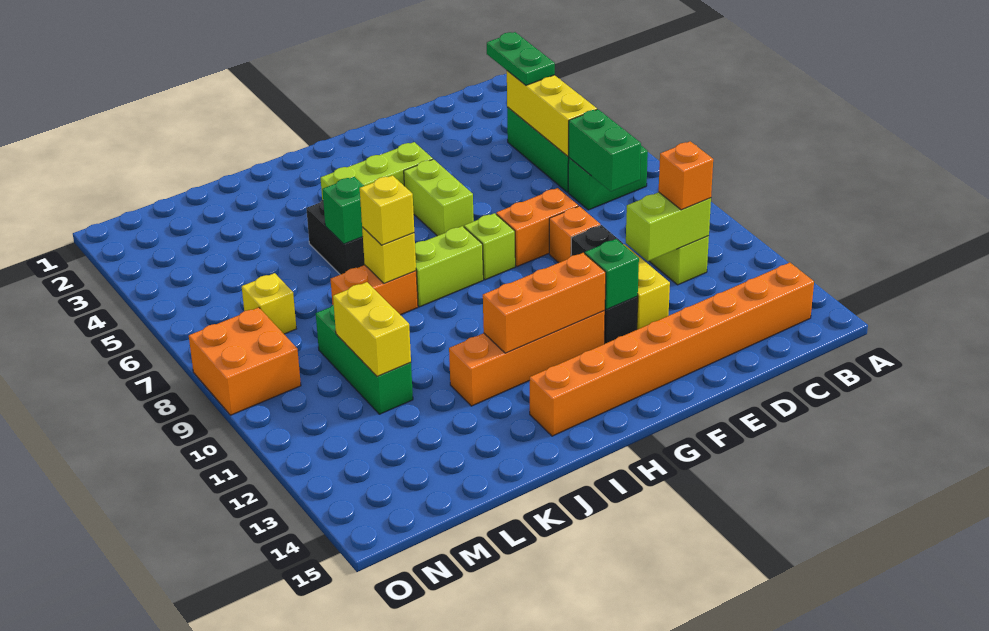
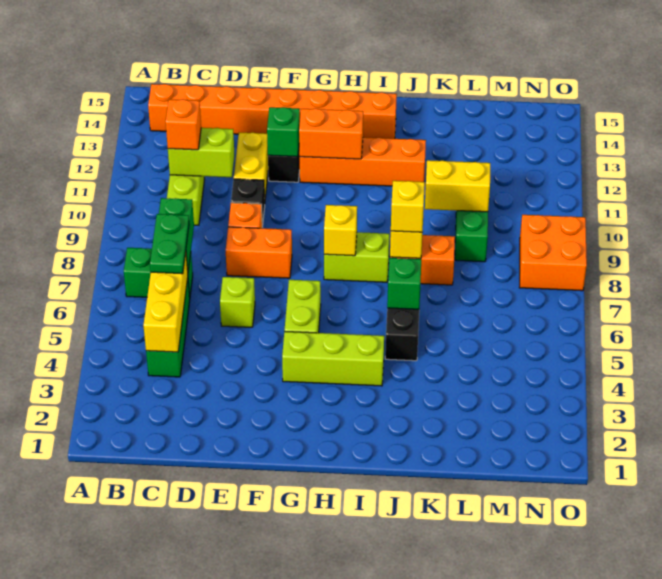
green 1x2 plate [487,32,555,85] -> green 1x2 plate moved to [150,214,189,274]
lime 1x1 brick [464,213,515,280] -> lime 1x1 brick moved to [220,277,255,327]
orange 1x3 brick [483,253,606,353] -> orange 1x2 brick [299,108,363,159]
yellow 1x2 brick [333,282,411,377] -> yellow 1x2 brick turned to [425,160,490,212]
yellow 1x1 brick [242,273,296,334] -> yellow 1x1 brick moved to [324,205,357,256]

